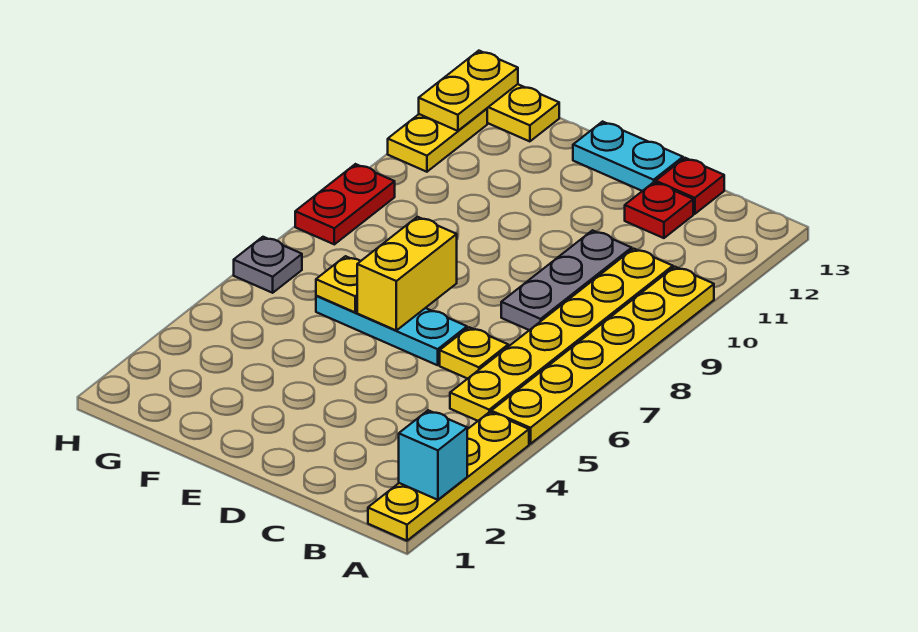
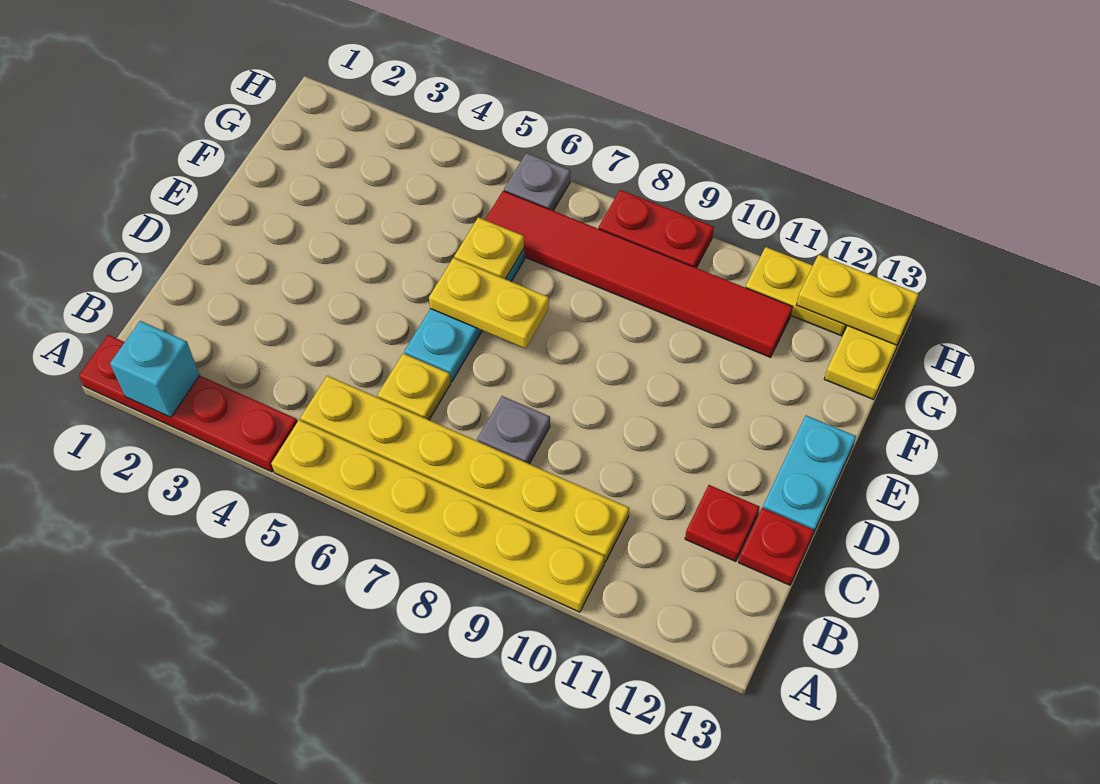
yellow 1x4 plate [368,412,529,541] -> red 1x4 plate [79,335,297,472]
grey 1x3 plate [501,230,632,330] -> grey 1x1 plate [477,396,550,464]
yellow 1x2 brick [357,217,457,330] -> yellow 1x2 plate [429,258,549,349]
none -> red 1x6 tile [485,191,793,357]

